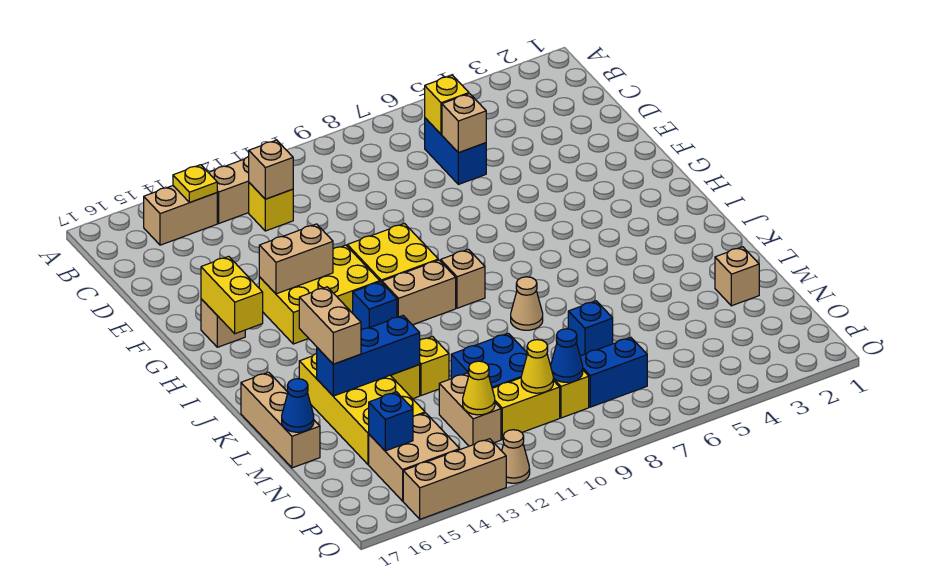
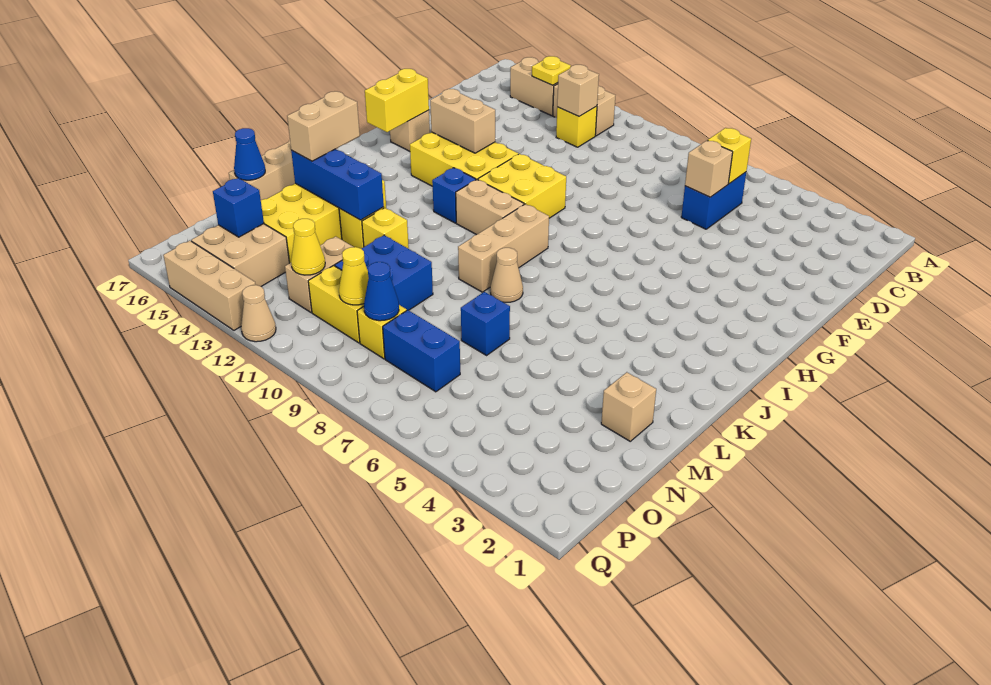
tan 1x1 brick [441,249,485,308] -> tan 1x3 brick [458,204,549,292]

